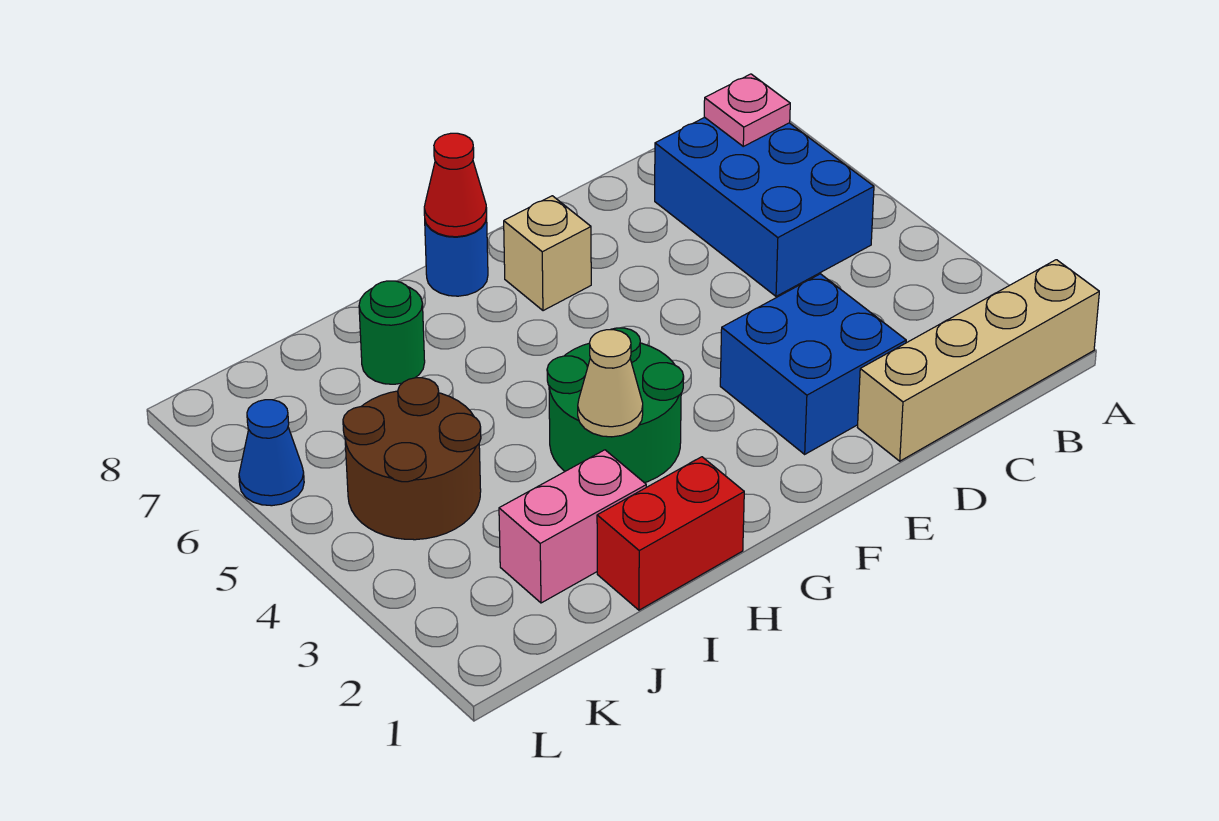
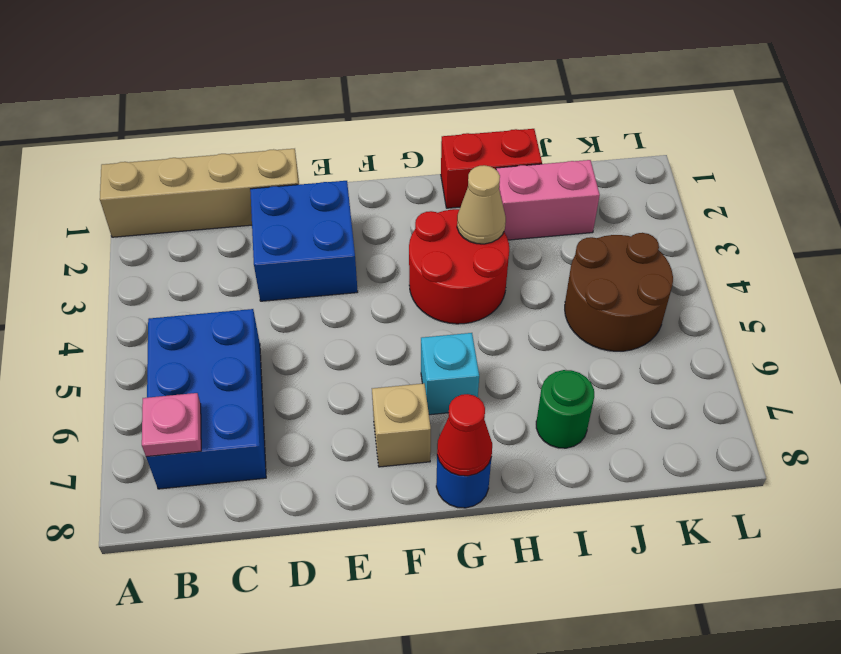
green 2x2 round brick [547,328,684,483] -> red 2x2 round brick [409,209,509,324]
none -> cyan 1x1 brick [421,333,479,415]
blue 1x1 cone [239,400,304,506] -> none

